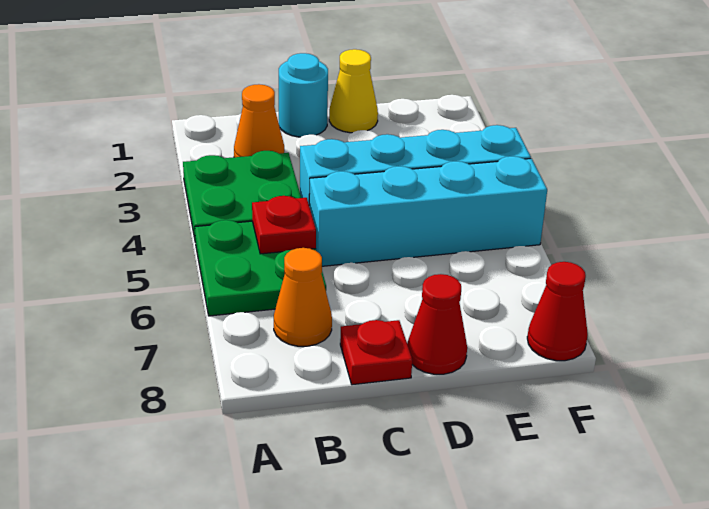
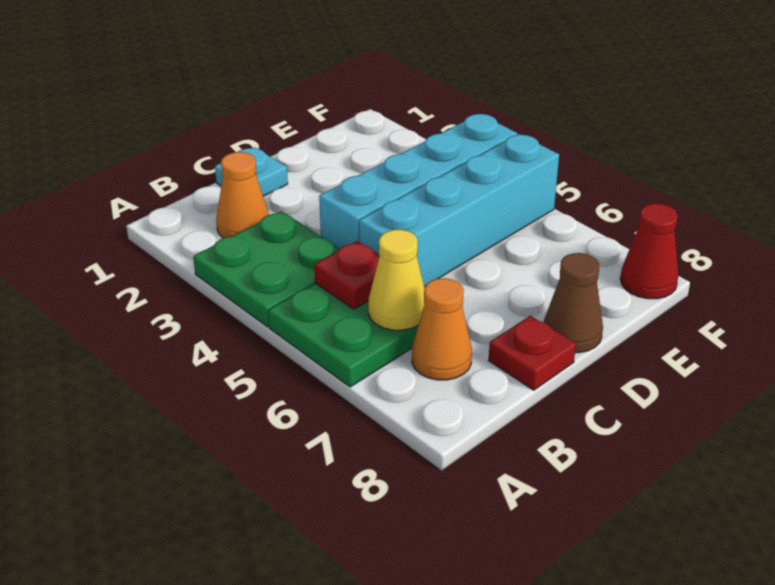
cyan 1x1 round brick [279,53,328,137] -> cyan 1x1 plate [215,147,288,196]
yellow 1x1 cone [329,49,378,133] -> yellow 1x1 cone moved to [368,230,425,330]
red 1x1 cone [407,274,467,374] -> brown 1x1 cone [544,253,603,353]

